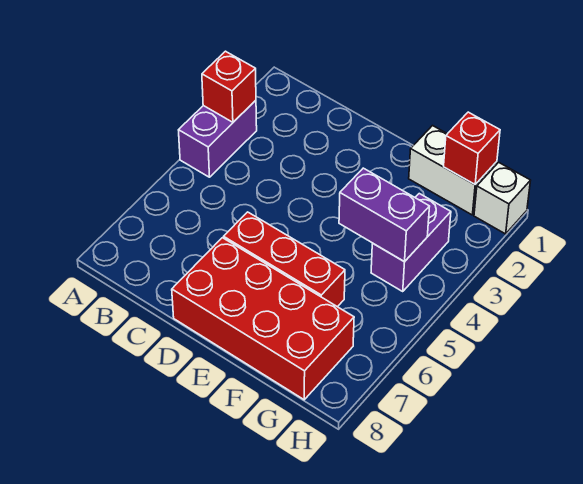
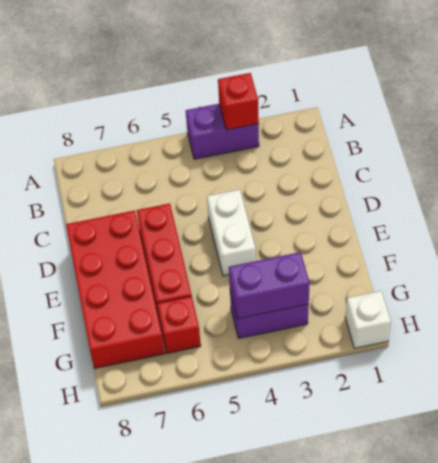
white 1x2 brick [409,126,497,215] -> white 1x2 brick moved to [207,190,256,276]
purple 1x2 brick [339,168,430,262] -> purple 1x2 brick turned to [229,252,310,319]
red 1x1 brick [444,112,500,184] -> red 1x1 brick moved to [157,296,201,353]

